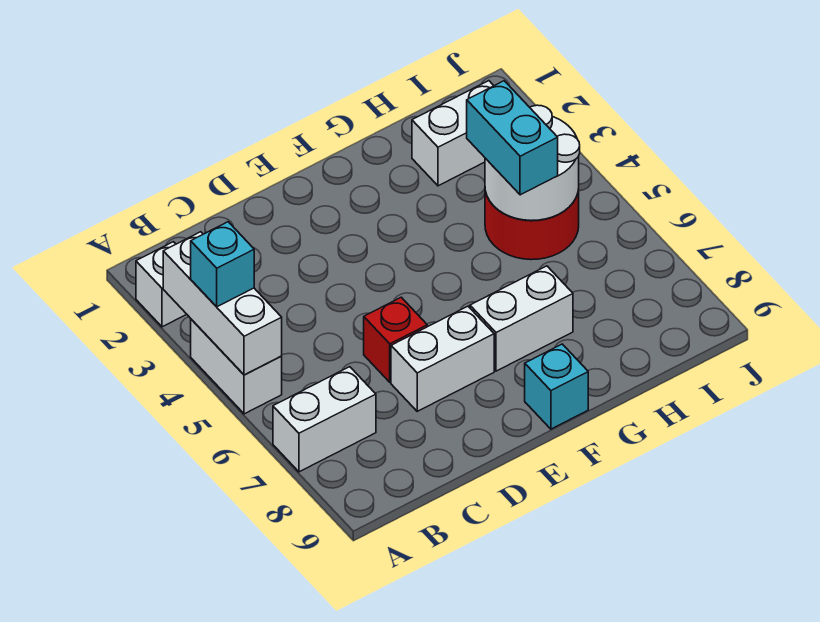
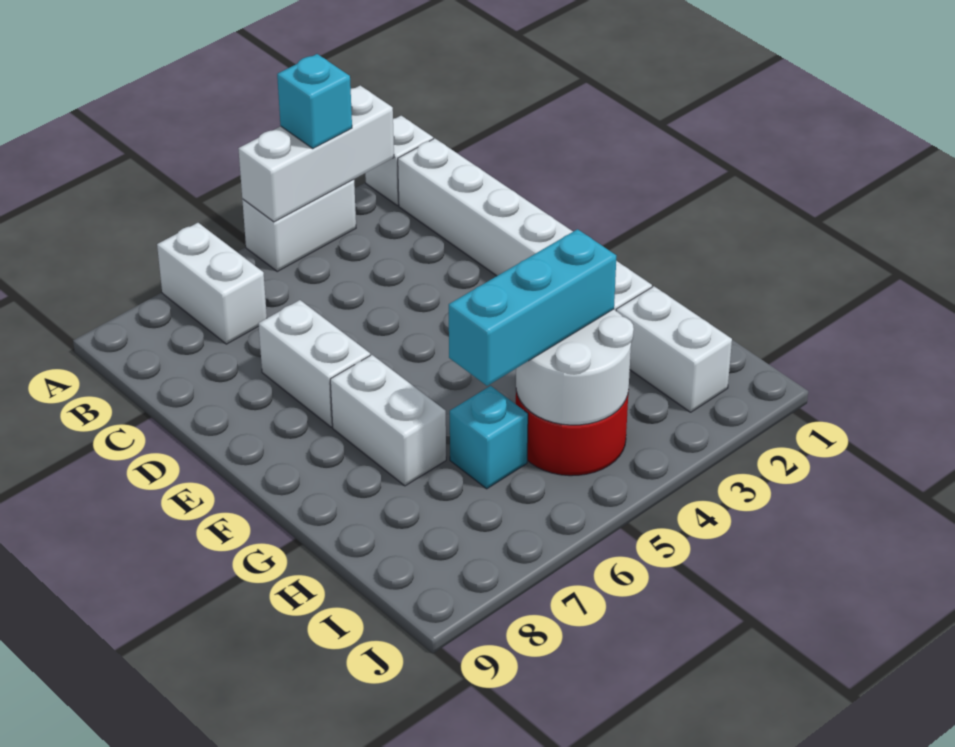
none -> white 1x6 brick [398,138,652,310]
red 1x1 brick [364,297,427,382] -> none
cyan 1x1 brick [525,344,588,429] -> cyan 1x1 brick moved to [450,386,528,489]
cyan 1x2 brick [467,81,558,195] -> cyan 1x3 brick [449,229,616,386]

